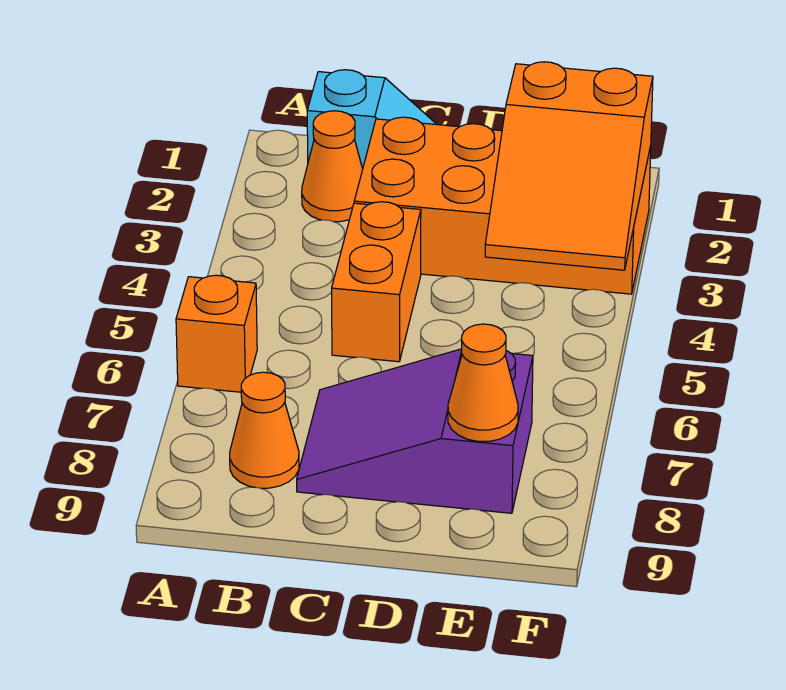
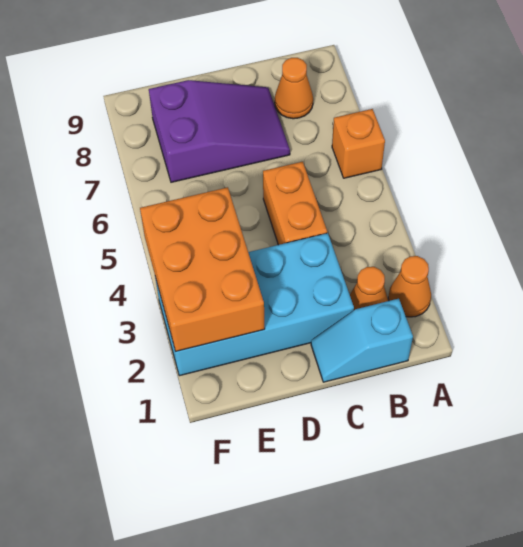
orange 2x4 brick [354,117,651,294] -> cyan 2x4 brick [155,233,354,376]
orange 2x3 slope [485,62,653,270] -> orange 2x3 brick [140,187,265,351]
orange 1x1 cone [448,324,518,441] -> orange 1x1 cone moved to [388,256,431,317]

